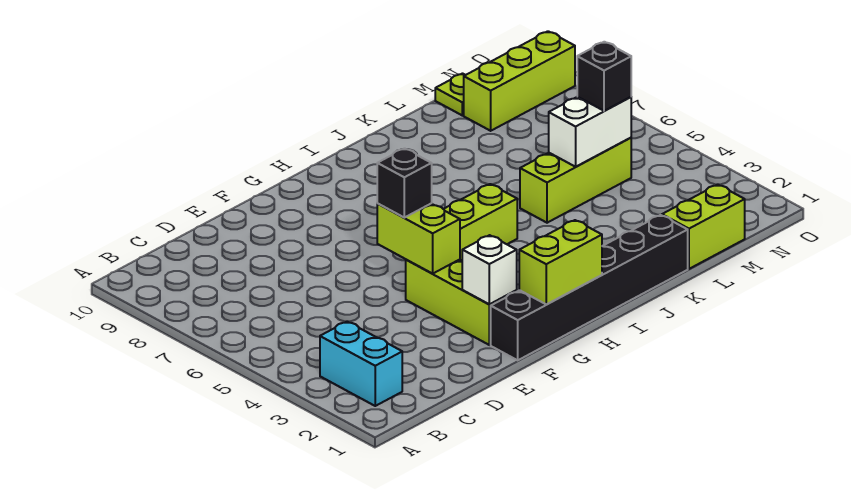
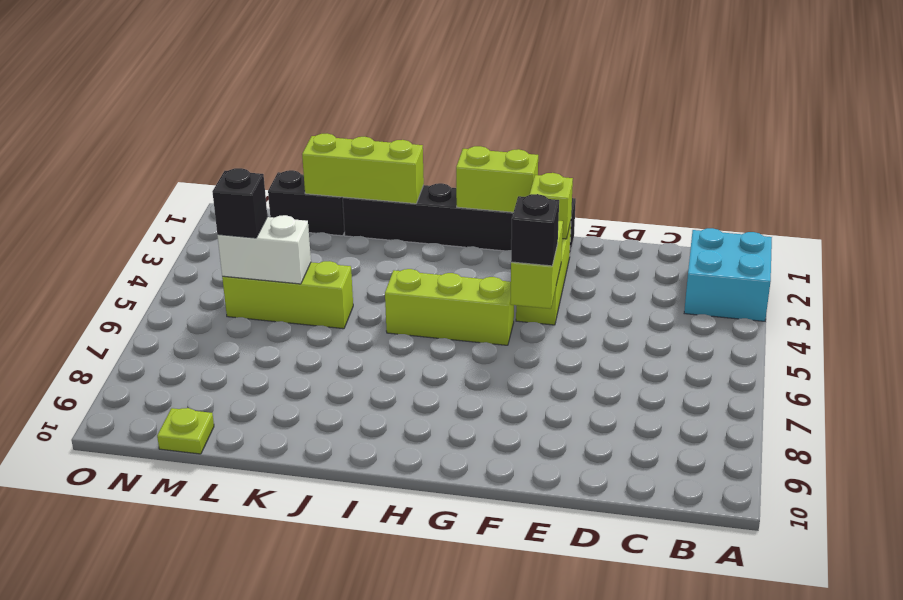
cyan 1x2 brick [320,321,402,406] -> cyan 2x2 brick [684,228,772,321]
white 1x1 brick [462,235,517,304] -> lime 1x1 brick [530,173,573,239]
lime 1x2 brick [662,184,745,269] -> black 1x2 brick [268,170,345,236]
lime 1x3 brick [464,31,575,131] -> lime 1x3 brick moved to [302,134,424,204]

